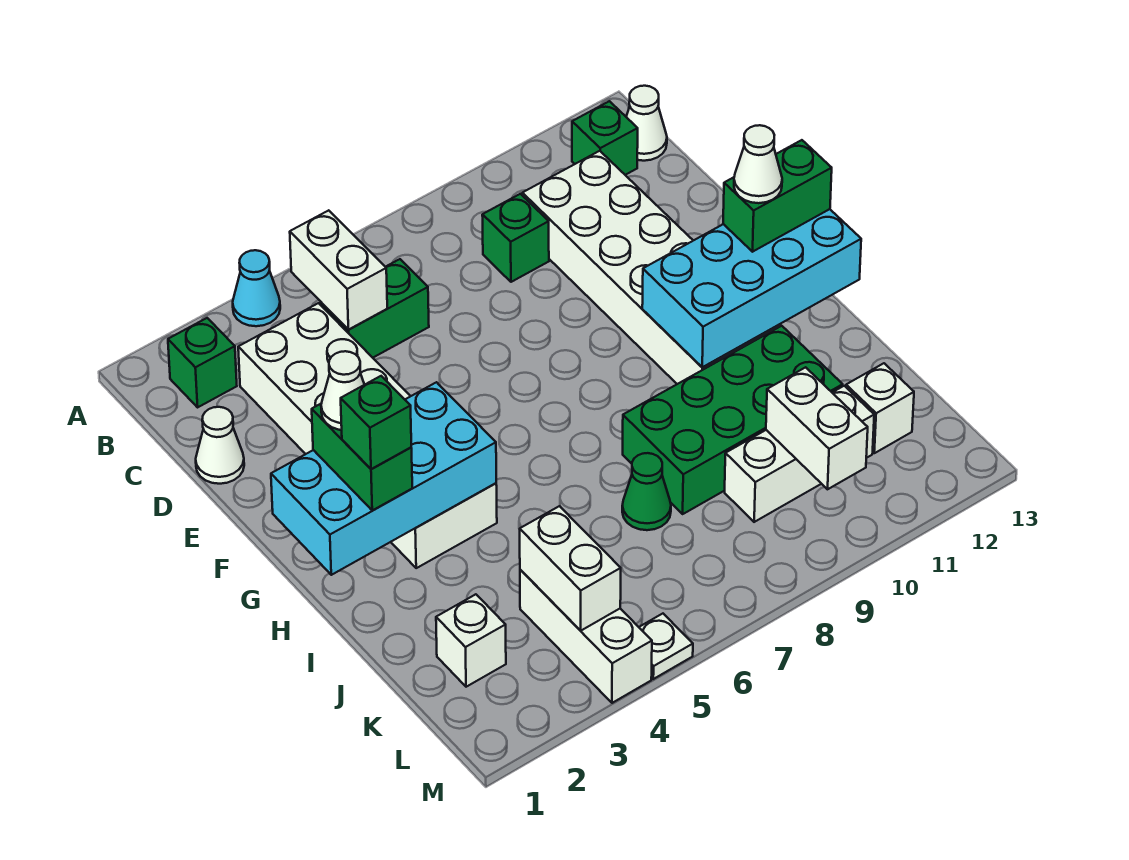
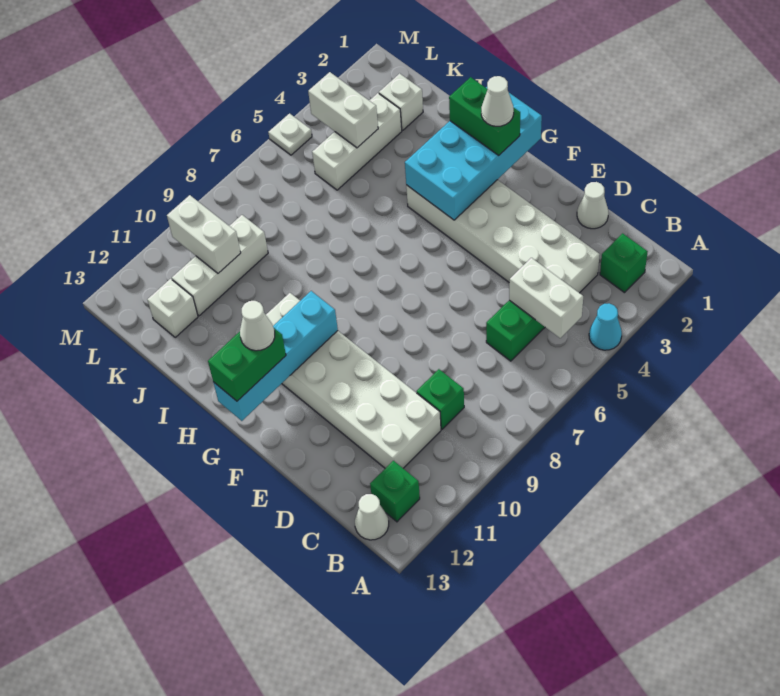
cyan 2x4 brick [642,209,861,367] -> cyan 1x4 brick [213,291,338,421]
green 1x1 brick [341,376,411,469] -> none
green 2x4 brick [623,326,843,514] -> none
green 1x1 cone [622,453,671,530] -> none
white 1x3 brick [520,570,652,703] -> white 1x3 brick turned to [312,93,402,190]

